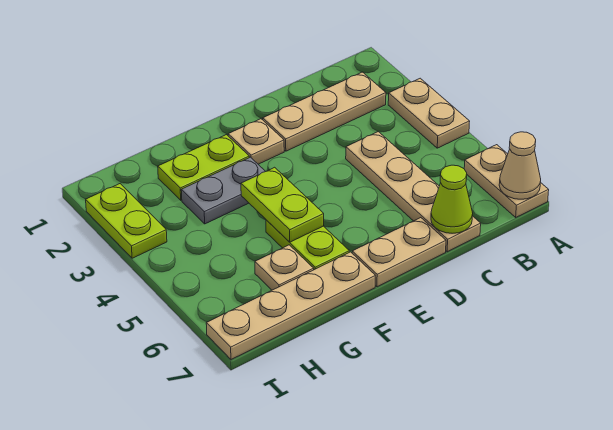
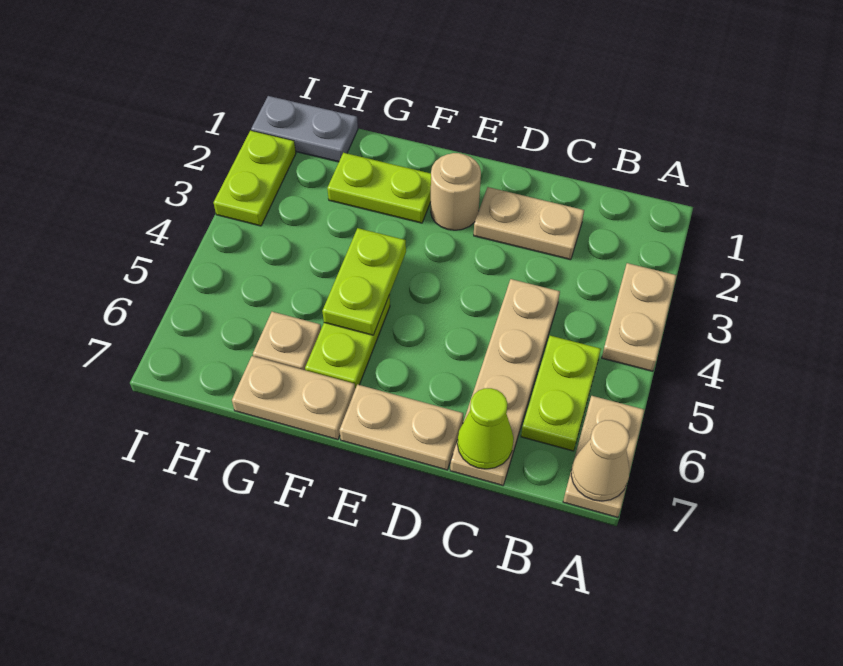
tan 1x3 plate [263,72,386,151] -> tan 1x2 plate [474,187,584,260]
none -> lime 1x2 plate [521,336,601,451]
tan 1x1 plate [228,119,284,164] -> tan 1x1 round brick [431,153,481,230]
grey 1x2 plate [181,157,266,224] -> grey 1x2 plate moved to [251,96,358,162]
tan 1x4 plate [206,252,375,359] -> tan 1x2 plate [232,356,355,440]

